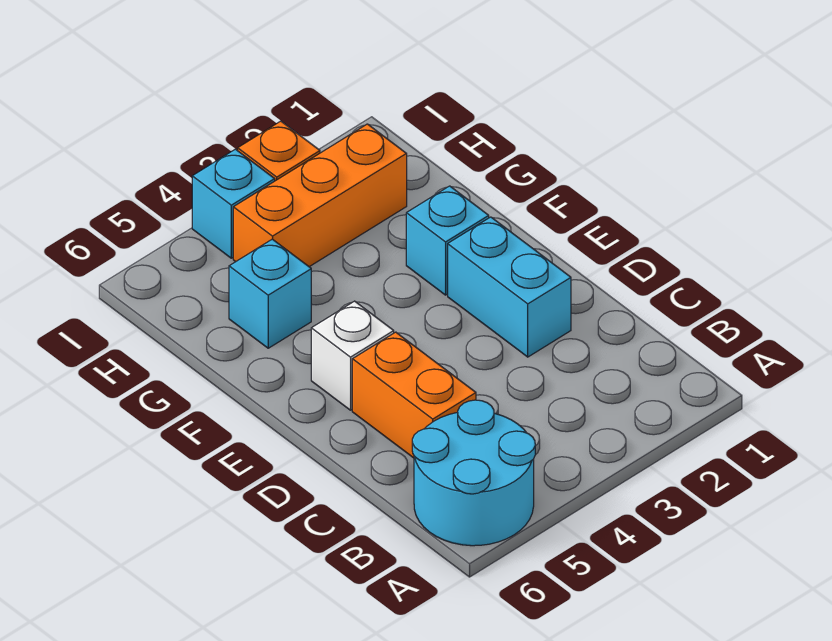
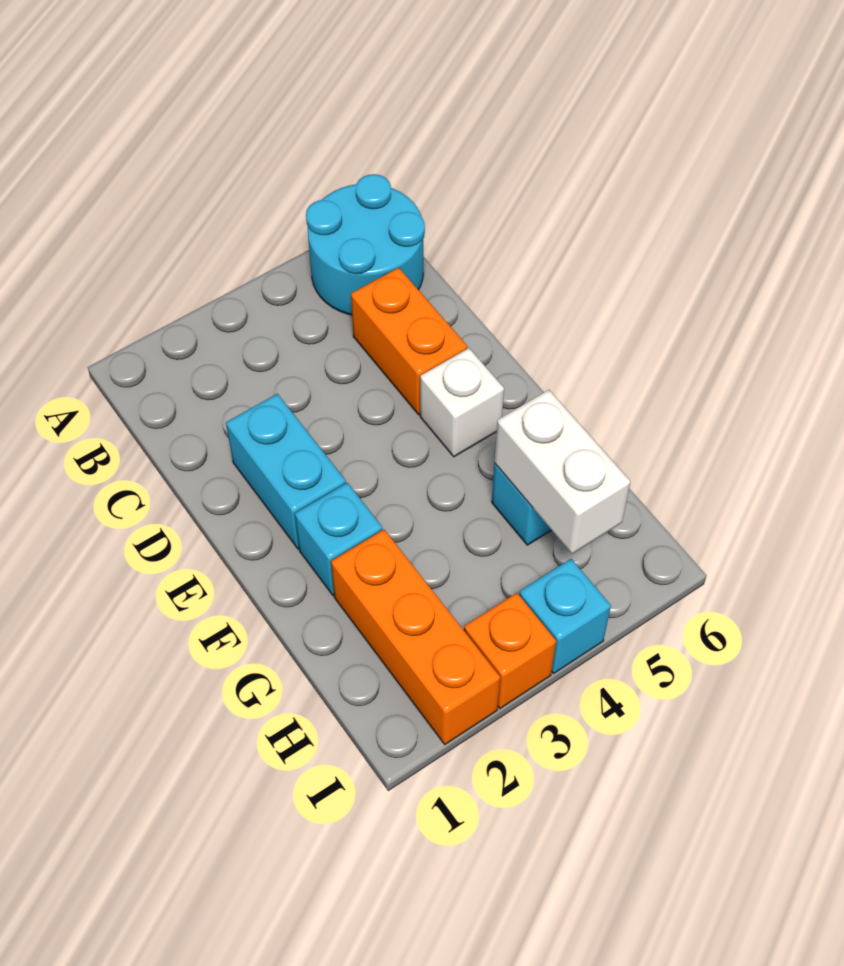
none -> white 1x2 brick [495,390,631,554]
orange 1x3 brick [233,124,407,267] -> orange 1x3 brick turned to [331,530,500,744]

